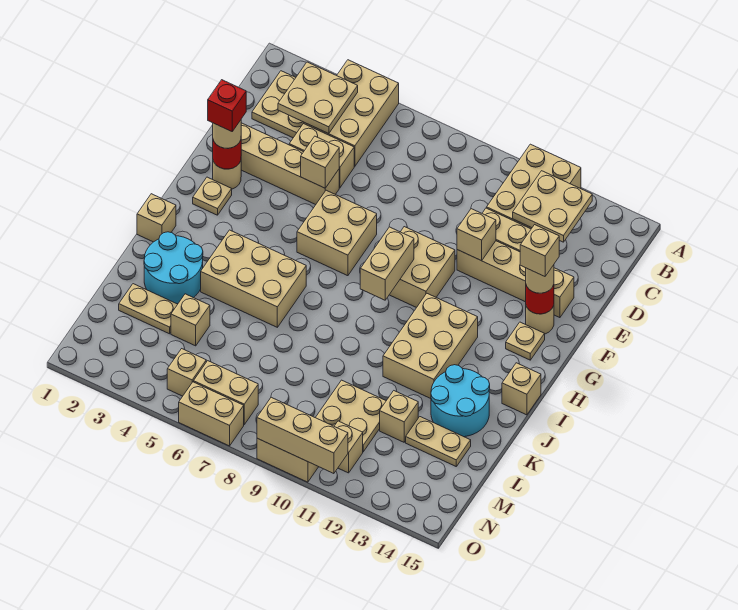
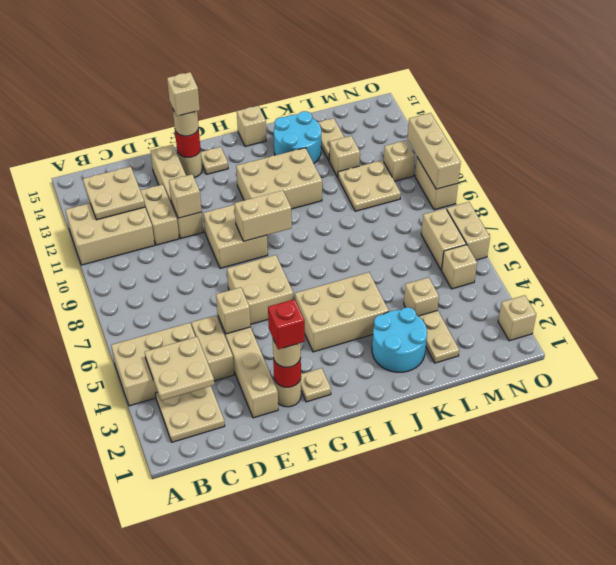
tan 1x1 brick [137,194,176,242] -> tan 1x1 brick moved to [498,295,536,341]
tan 2x3 brick [201,230,306,327] -> tan 2x3 brick turned to [295,272,389,352]

